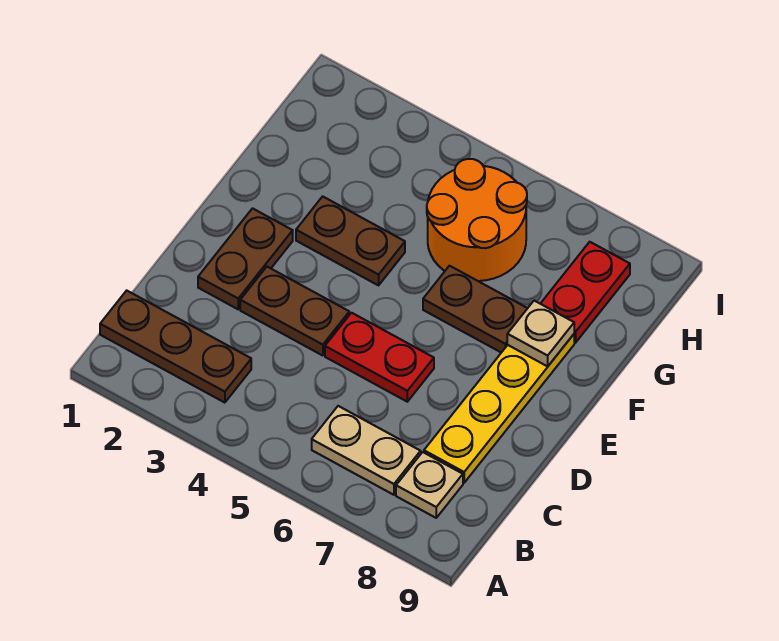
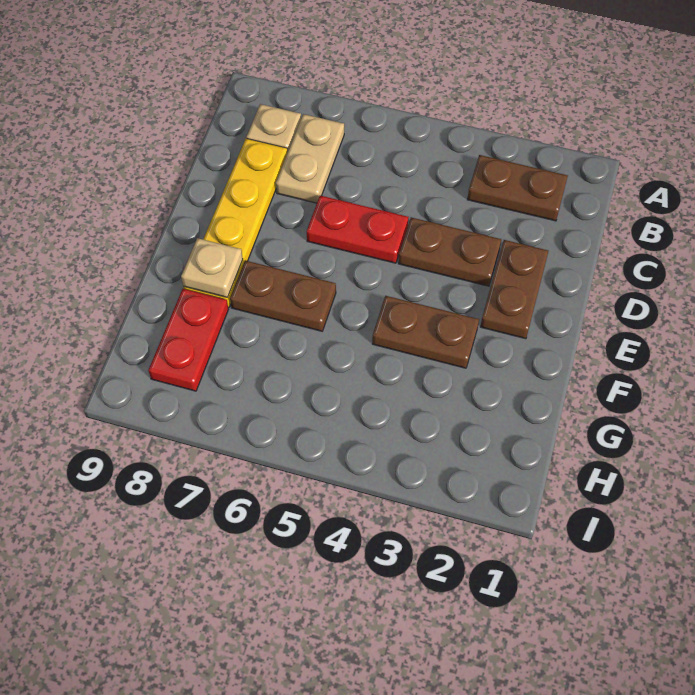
brown 1x3 plate [100,291,251,403] -> brown 1x2 plate [467,155,568,221]
tan 1x2 plate [312,406,421,495] -> tan 1x2 plate turned to [276,114,344,203]
orange 2x2 round brick [427,159,527,281] -> none

